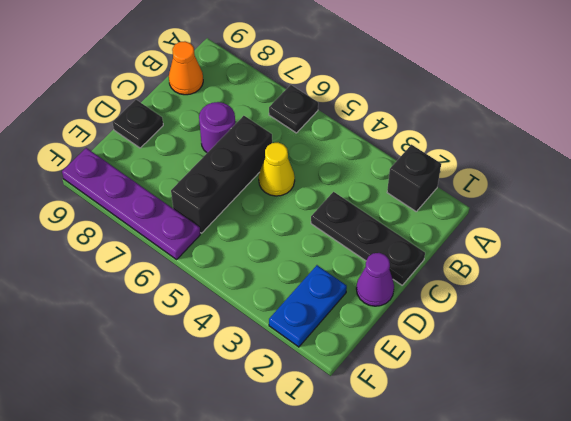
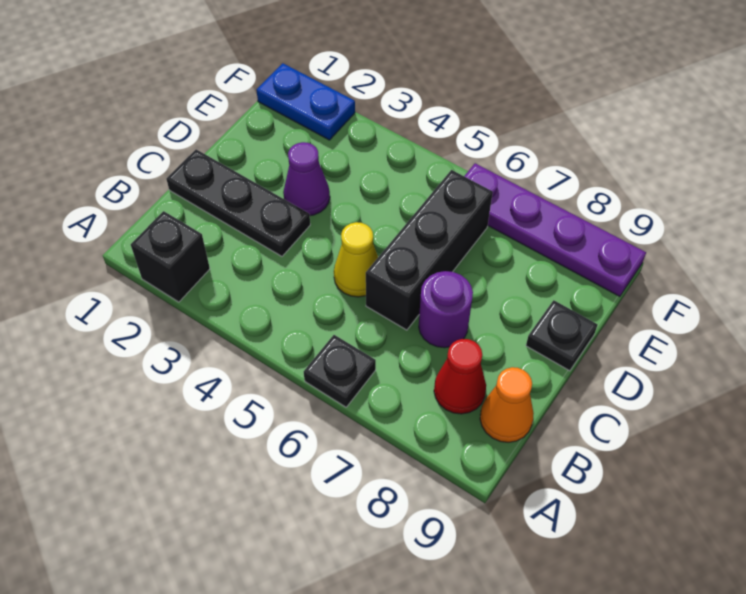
none -> red 1x1 cone [434,339,486,414]
purple 1x1 cone [356,253,394,306] -> purple 1x1 cone moved to [283,142,330,216]
blue 1x2 plate [269,265,347,347] -> blue 1x2 plate turned to [256,63,355,140]

